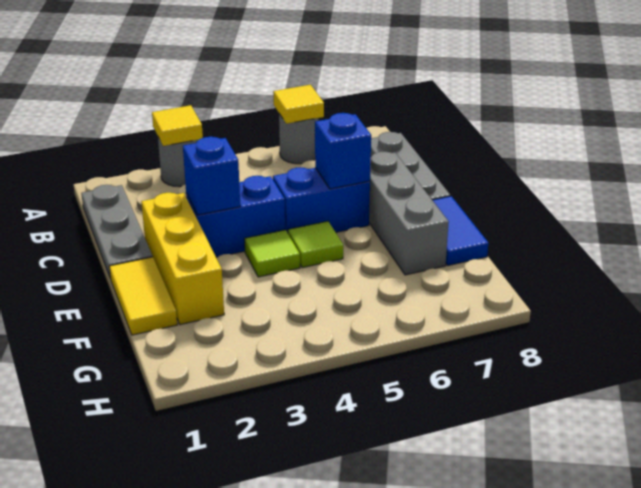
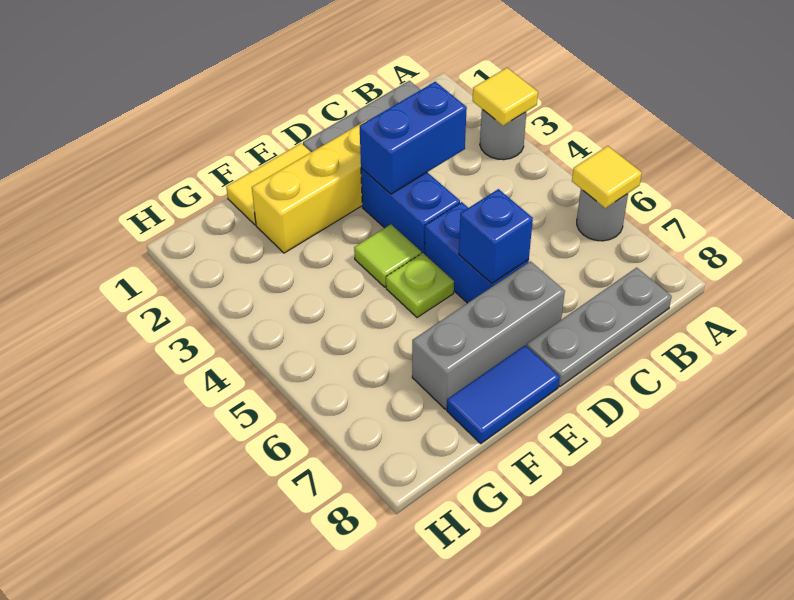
blue 1x1 brick [183,137,240,215] -> blue 1x2 brick [360,82,467,194]
lime 1x1 tile [288,221,343,268] -> lime 1x1 plate [386,253,454,318]

